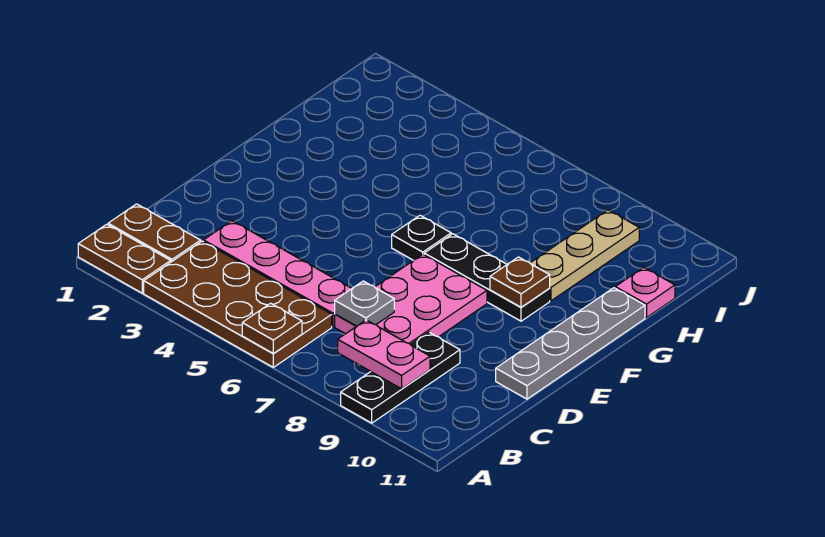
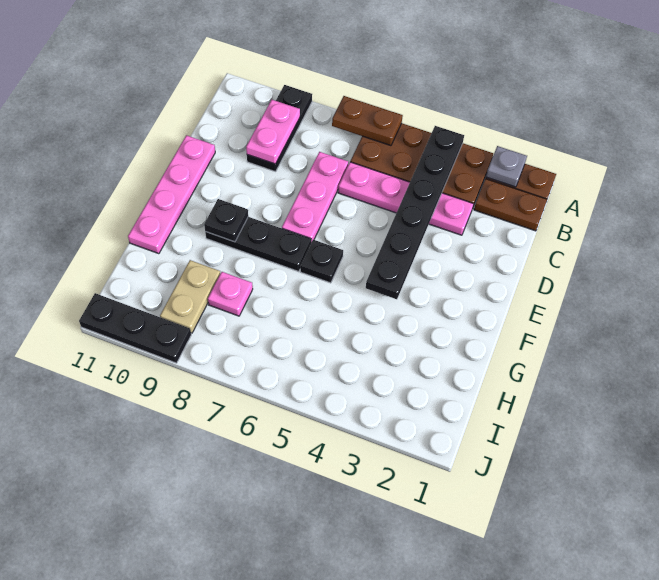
none -> black 1x6 plate [366,126,464,299]
brown 1x1 plate [242,303,302,353] -> brown 1x2 plate [332,96,403,146]
pink 1x2 plate [338,320,430,389] -> pink 1x2 plate turned to [246,100,300,164]
pink 2x3 plate [335,254,487,344] -> pink 1x3 plate [282,152,348,242]
grey 1x1 plate [335,281,394,326] -> grey 1x1 plate moved to [486,146,527,187]
grey 1x4 plate [496,288,645,399] -> pink 1x4 plate [128,135,215,254]
brown 1x1 plate [490,257,550,307] -> black 1x1 plate [204,199,248,242]
tan 1x3 plate [530,210,639,301] -> tan 1x2 plate [160,260,220,333]
pink 1x1 plate [615,267,675,318] -> pink 1x1 plate moved to [208,272,253,316]
none -> black 1x3 plate [79,293,191,363]

